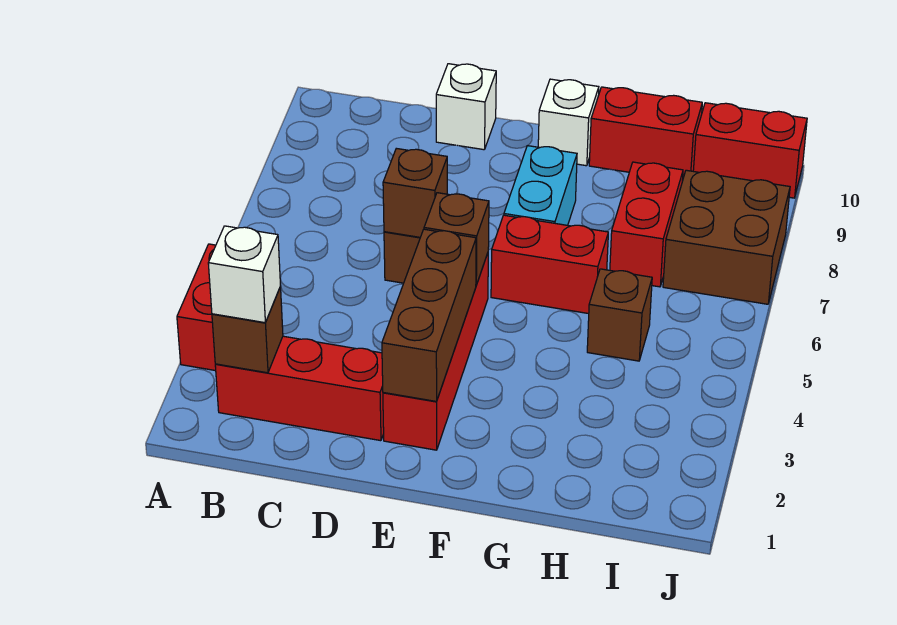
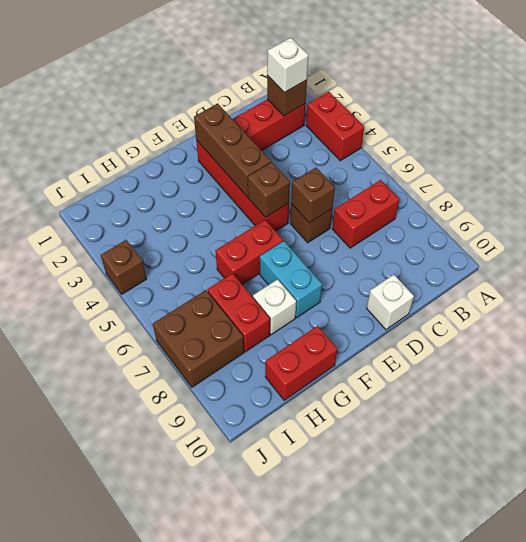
white 1x1 brick [538,79,599,166] -> white 1x1 brick moved to [253,279,296,335]
brown 1x1 brick [587,269,652,361] -> brown 1x1 brick moved to [101,240,146,294]
red 1x2 brick [693,103,807,198] -> red 1x2 brick moved to [332,180,400,248]

